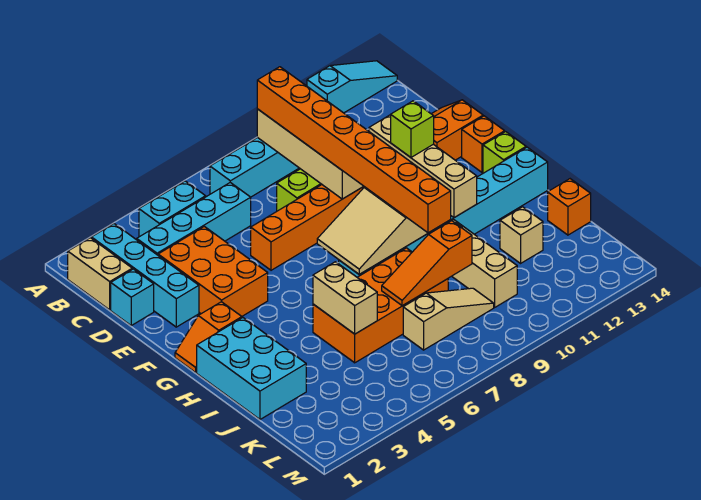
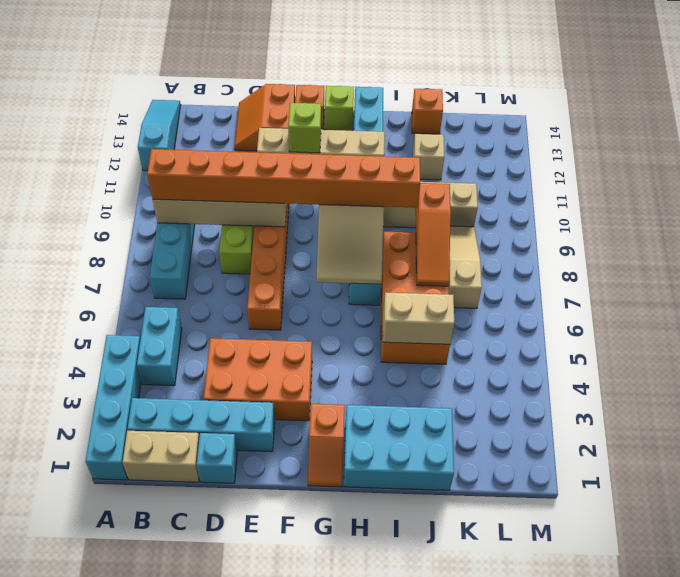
cyan 1x4 brick [137,183,251,255] -> cyan 1x4 brick moved to [85,335,141,480]

